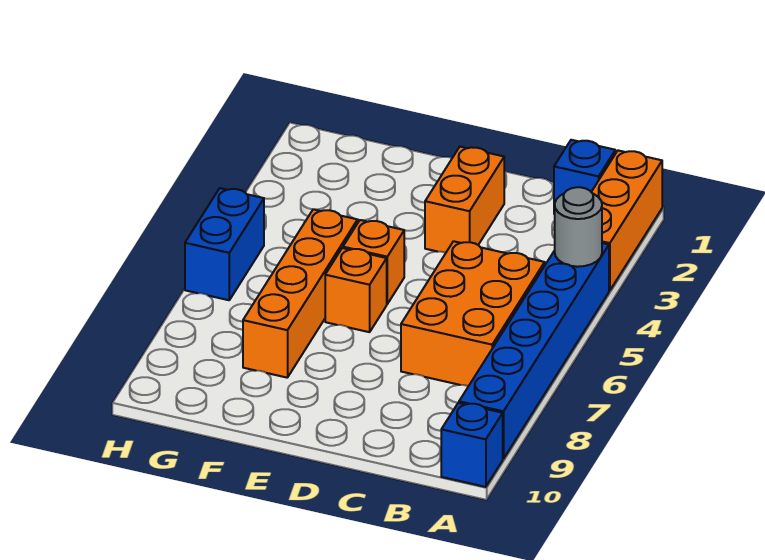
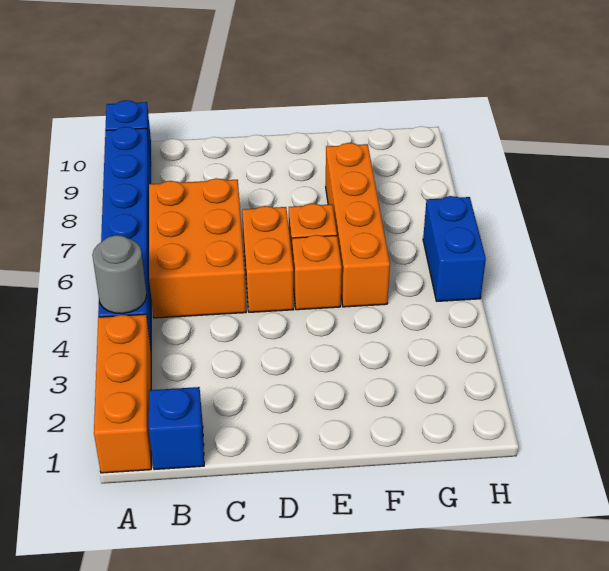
orange 1x2 brick [425,147,504,253] -> orange 1x2 brick moved to [242,206,294,312]

